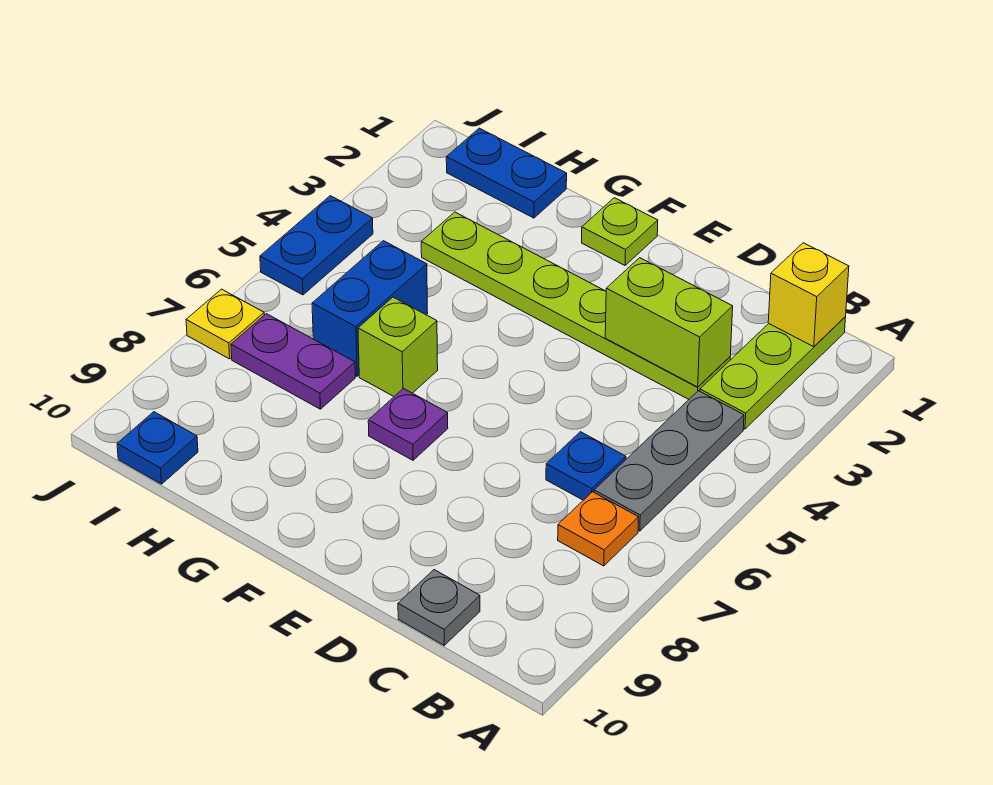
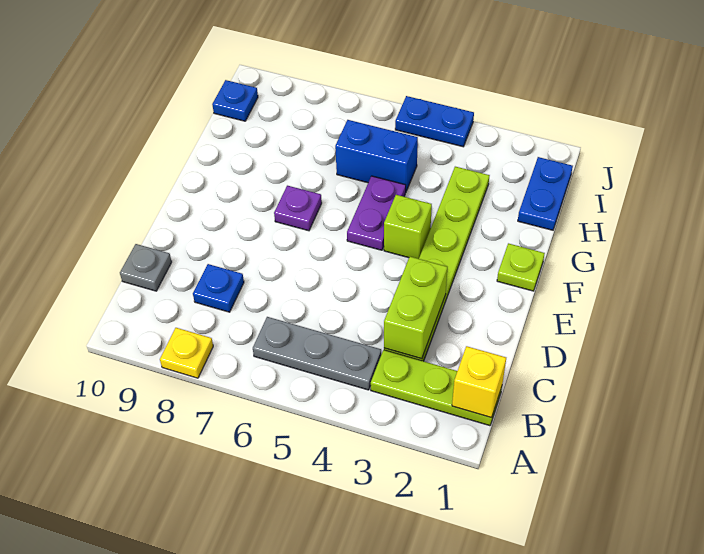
orange 1x1 plate [558,492,639,566] -> none
blue 1x1 plate [546,432,626,500] -> blue 1x1 plate moved to [193,264,244,312]
lime 1x1 brick [358,297,438,396] -> lime 1x1 brick moved to [384,195,432,259]
purple 1x2 plate [231,314,355,409] -> purple 1x2 plate moved to [347,176,406,250]
yellow 1x1 plate [186,289,264,359] -> yellow 1x1 plate moved to [160,328,213,378]

